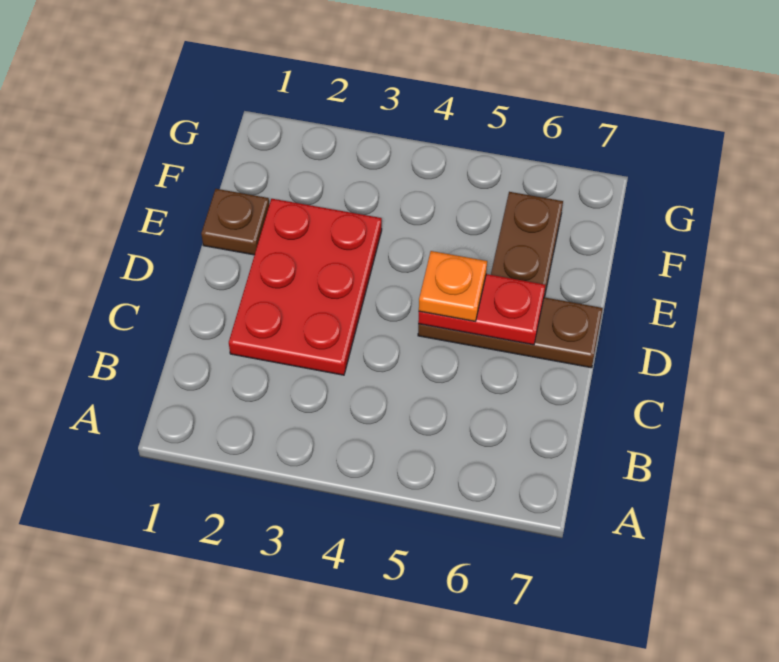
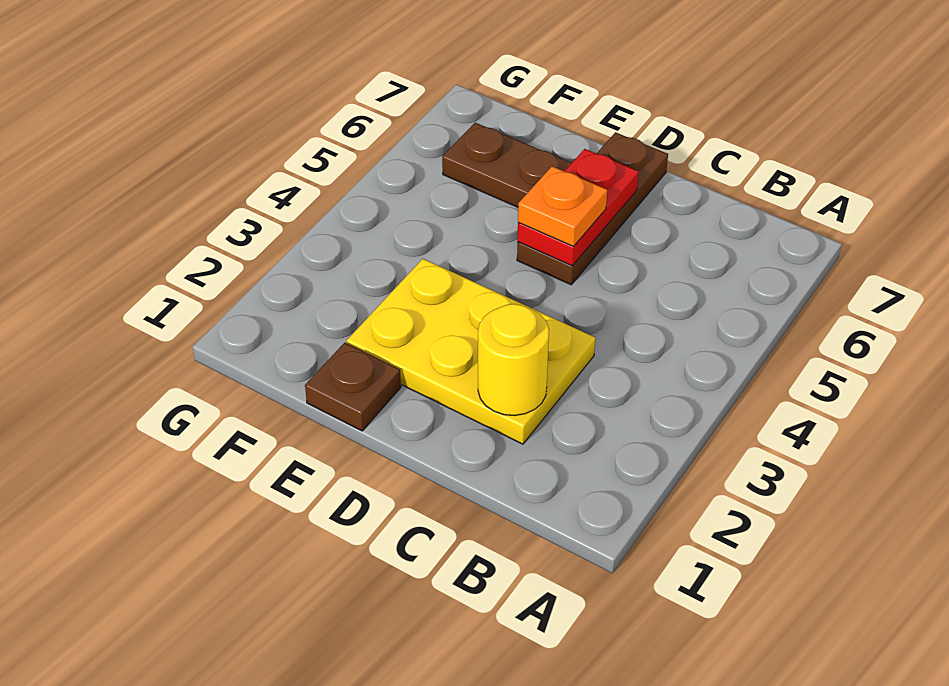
red 2x3 plate [229,199,382,375] -> yellow 2x3 plate [347,259,595,444]
none -> yellow 1x1 round brick [478,304,549,416]

